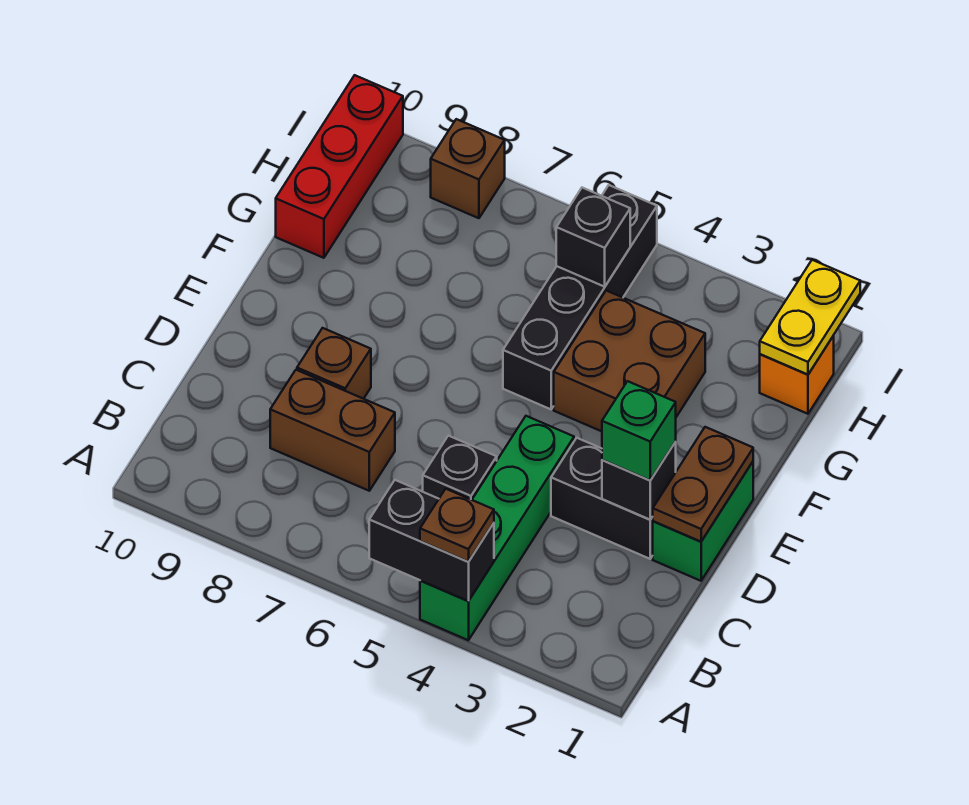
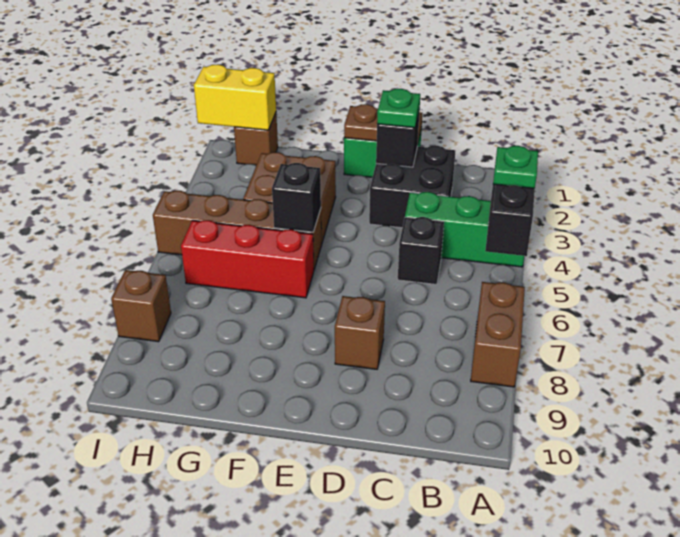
green 1x4 brick [420,416,574,640] -> green 1x3 brick [405,192,524,267]
brown 1x1 plate [420,489,494,562] -> green 1x1 plate [493,146,538,188]
brown 1x2 brick [270,370,395,491] -> brown 1x2 brick moved to [471,282,525,387]
black 1x2 brick [551,438,653,559] -> black 2x2 brick [369,146,455,228]
green 1x1 brick [602,381,676,480] -> green 1x1 plate [377,89,420,128]
black 1x4 brick [503,185,657,409] -> brown 1x4 brick [153,191,322,269]
red 1x3 brick [276,75,403,258] -> red 1x3 brick moved to [181,220,314,298]
orange 1x1 brick [760,336,834,414] -> brown 1x1 brick [234,113,278,165]
yellow 1x2 plate [760,260,860,375] -> yellow 1x2 brick [194,64,276,130]
black 1x1 brick [556,188,630,287] -> black 1x1 brick moved to [272,163,321,232]

